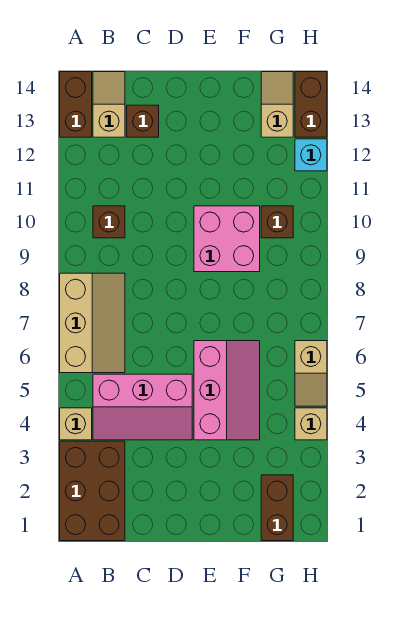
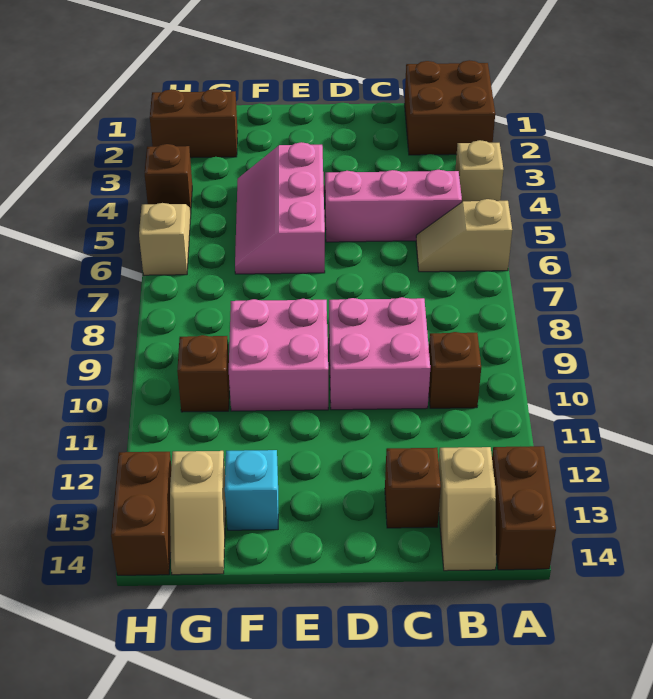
brown 2x3 brick [60,441,125,541] -> brown 2x2 brick [404,60,495,155]
tan 2x3 slope [60,273,125,373] -> tan 1x2 slope [416,199,512,272]
none -> pink 2x2 brick [329,297,430,410]
brown 1x2 brick [261,475,293,541] -> brown 1x2 brick turned to [150,89,238,158]
tan 1x1 brick [295,408,327,440] -> brown 1x1 brick [145,144,192,212]
cyan 1x1 brick [295,139,327,171] -> cyan 1x1 brick moved to [225,450,278,530]

